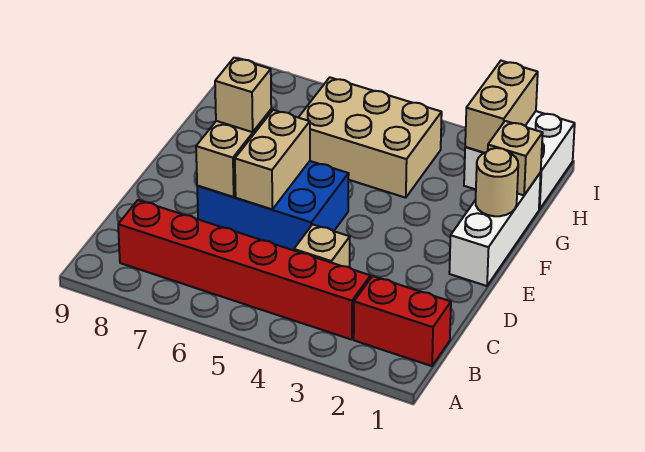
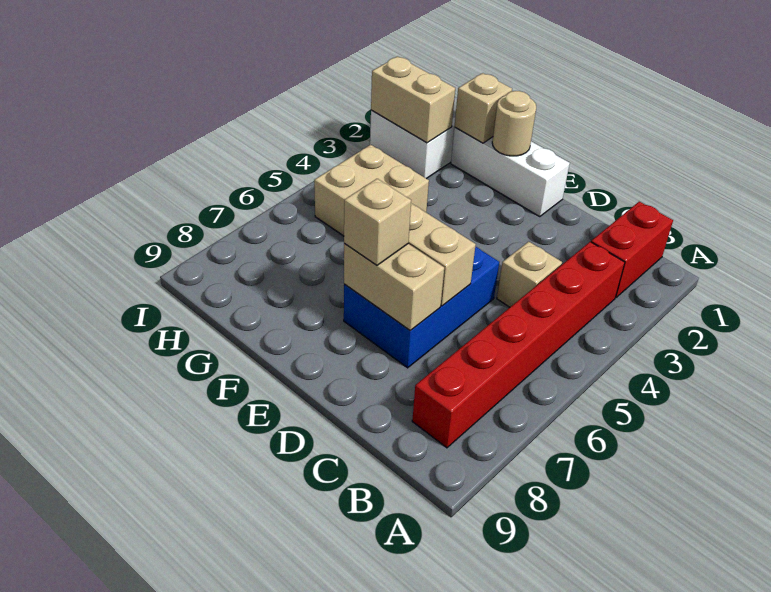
tan 2x3 brick [298,78,442,198] -> tan 2x2 brick [314,145,429,236]

